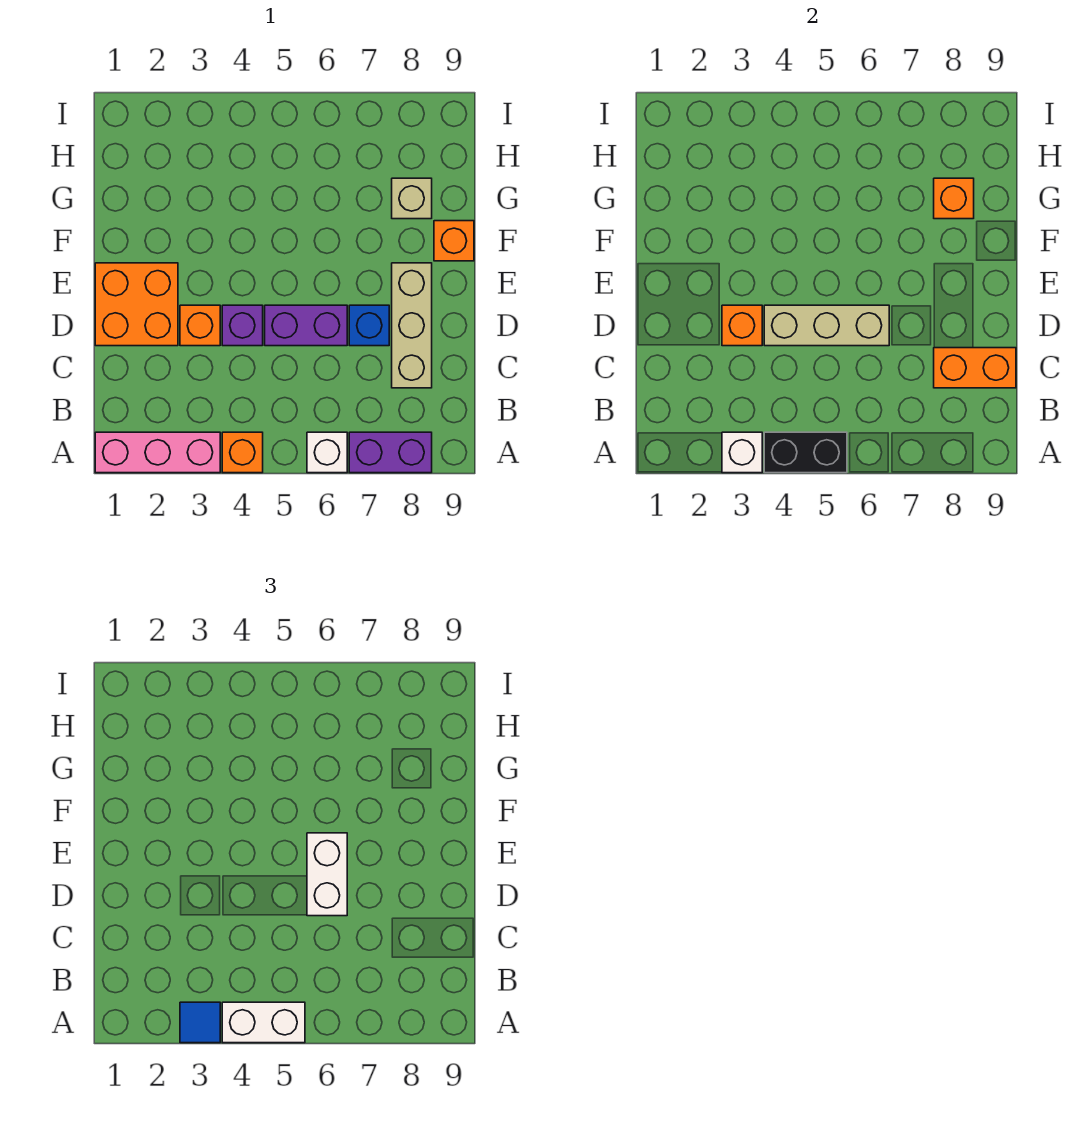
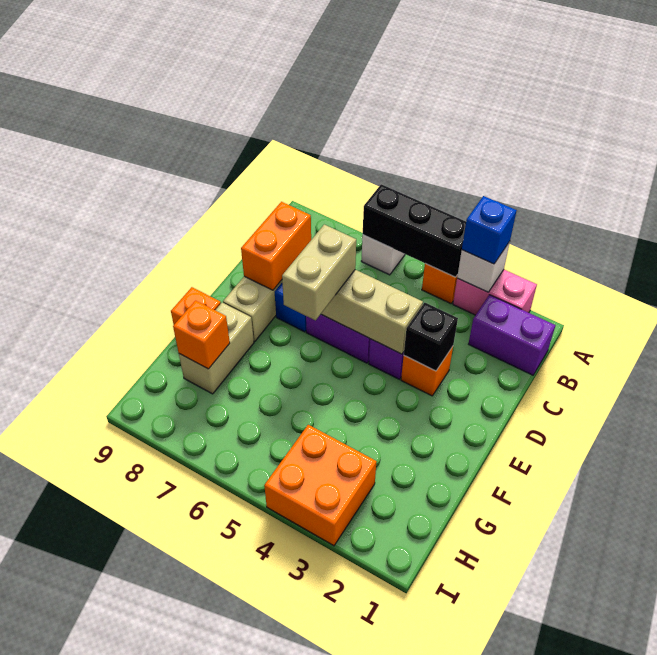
pink 1x3 brick [95,432,220,473] -> pink 1x2 brick [453,270,537,315]
blue 1x1 tile [180,1002,220,1043] -> blue 1x1 brick [462,196,517,264]
black 1x2 brick [764,432,847,473] -> black 1x3 brick [363,184,466,277]
white 1x2 brick [222,1002,305,1043] -> none
purple 1x2 brick [349,432,432,473] -> purple 1x2 brick moved to [469,295,555,375]
orange 1x2 brick [934,348,1016,388] -> orange 1x2 brick turned to [241,202,311,290]
orange 2x2 brick [95,263,178,346] -> orange 2x2 brick moved to [264,425,376,546]
orange 1x1 brick [722,305,762,346] -> black 1x1 brick [404,303,458,371]
white 1x2 brick [307,833,347,916] -> tan 1x2 brick [282,225,356,320]
tan 1x1 brick [392,178,432,219] -> tan 1x2 brick [179,303,254,394]

